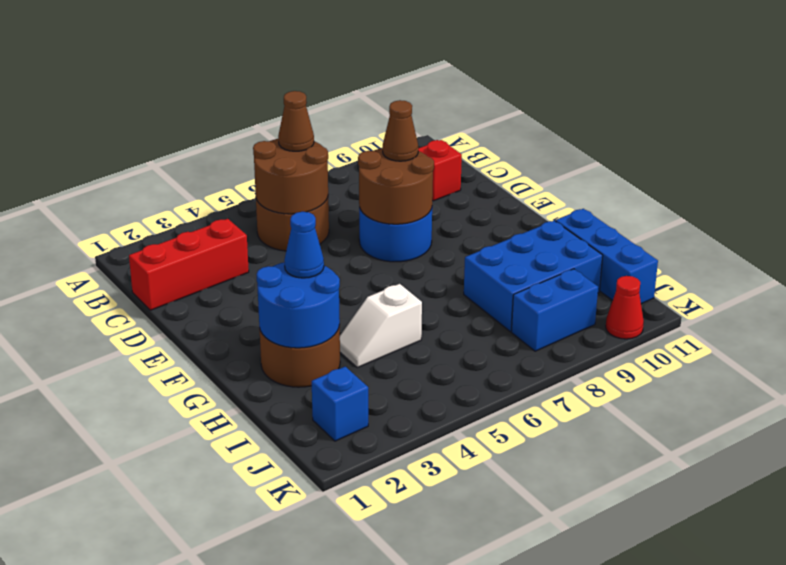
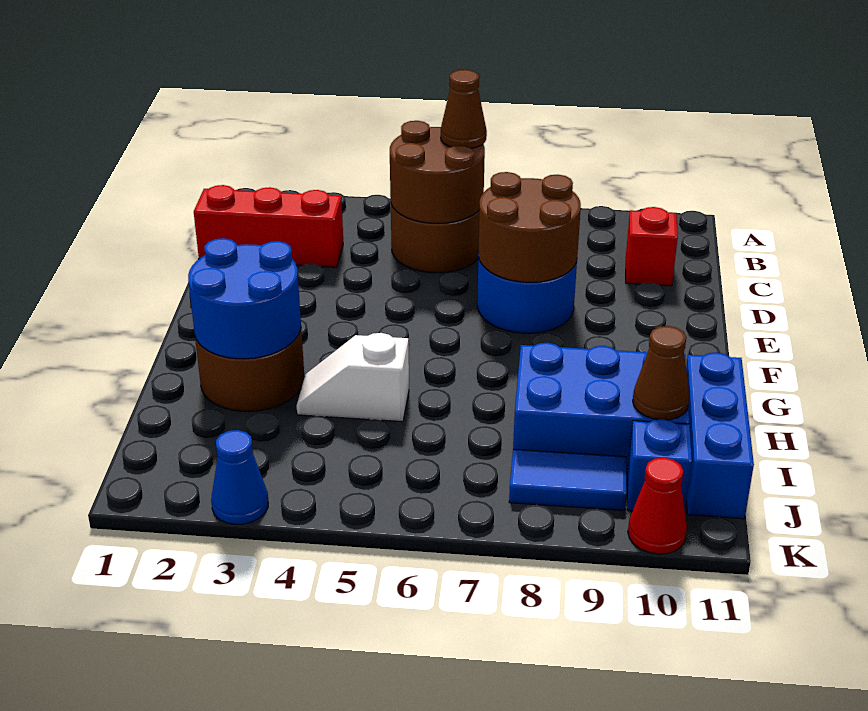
brown 1x1 cone [383,100,418,161] -> brown 1x1 cone moved to [633,326,690,420]
blue 1x1 cone [284,212,324,278] -> blue 1x1 cone moved to [211,430,268,524]
blue 1x1 brick [312,367,368,441] -> blue 1x1 brick moved to [627,419,692,511]
blue 1x2 brick [511,269,598,351] -> blue 1x2 tile [509,449,627,510]

